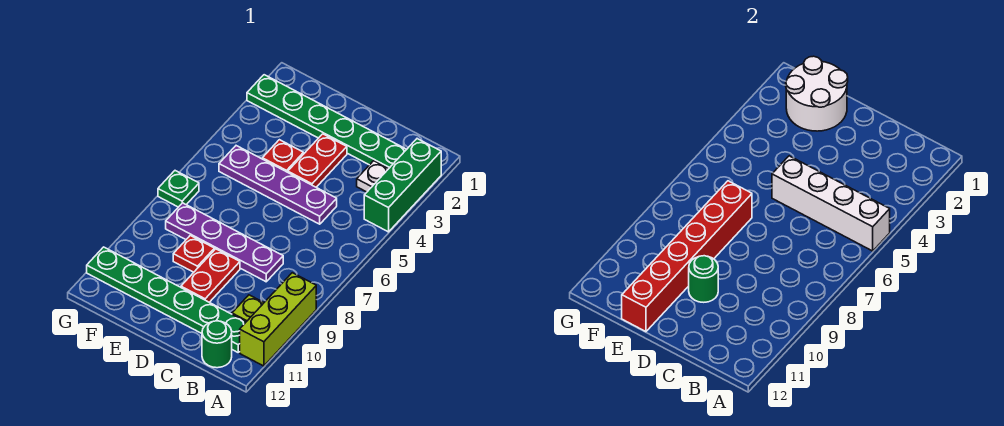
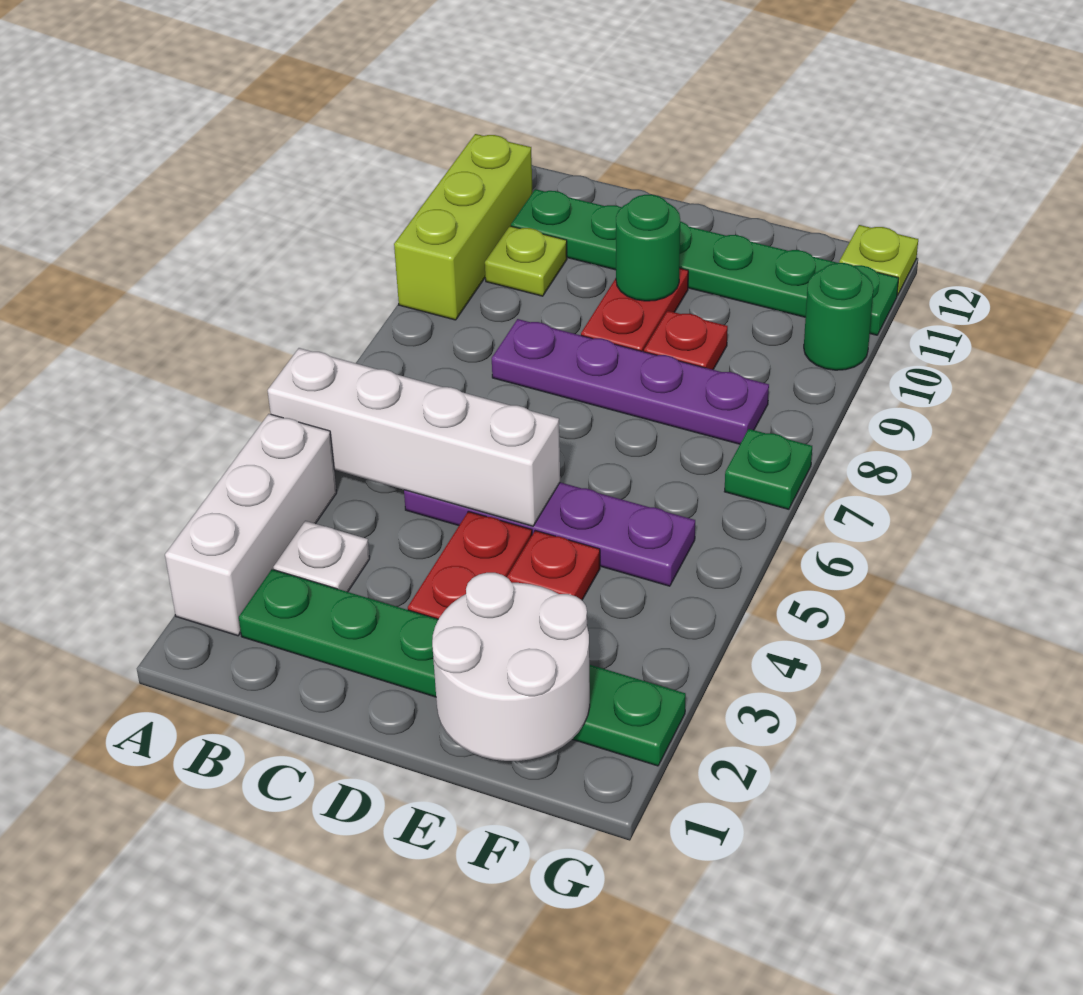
green 1x3 brick [364,139,441,232] -> white 1x3 brick [165,414,337,636]
green 1x1 round brick [202,321,232,368] -> green 1x1 round brick moved to [804,263,873,370]
red 1x6 brick [622,181,752,332] -> none
none -> lime 1x1 plate [839,225,918,295]

